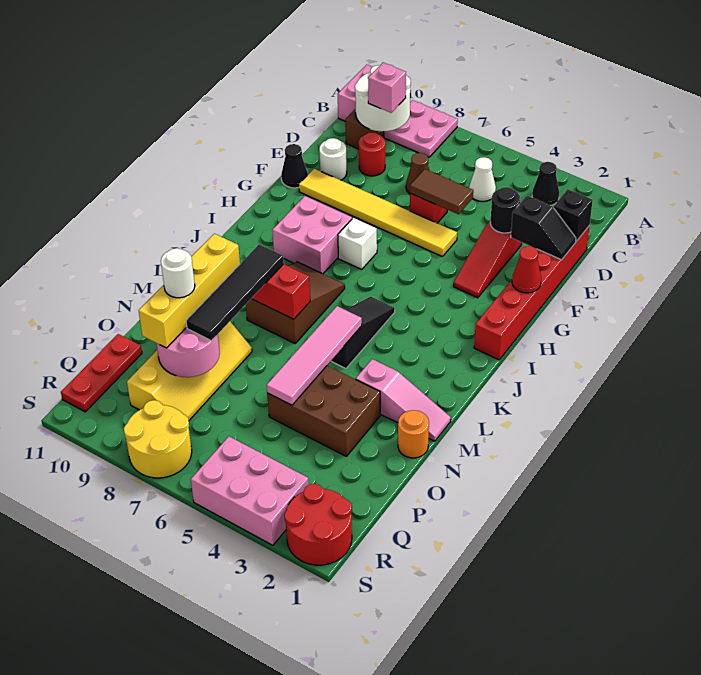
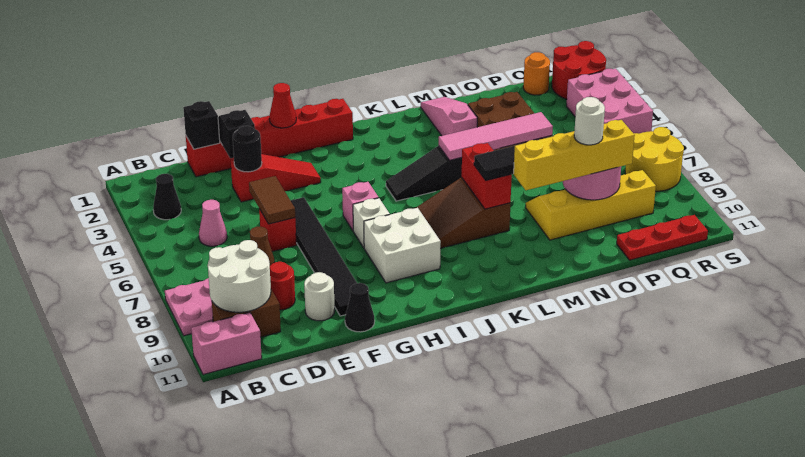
white 1x1 cone [469,157,496,201] -> pink 1x1 cone [199,200,227,246]
pink 1x1 brick [368,63,406,113] -> pink 1x1 brick moved to [342,182,379,230]
yellow 1x6 tile [299,169,457,257] -> black 1x6 tile [291,197,357,316]
pink 2x2 brick [272,196,352,274] -> white 2x2 brick [364,208,441,283]
orange 1x1 round brick [398,410,429,458] -> orange 1x1 round brick moved to [523,52,550,95]

